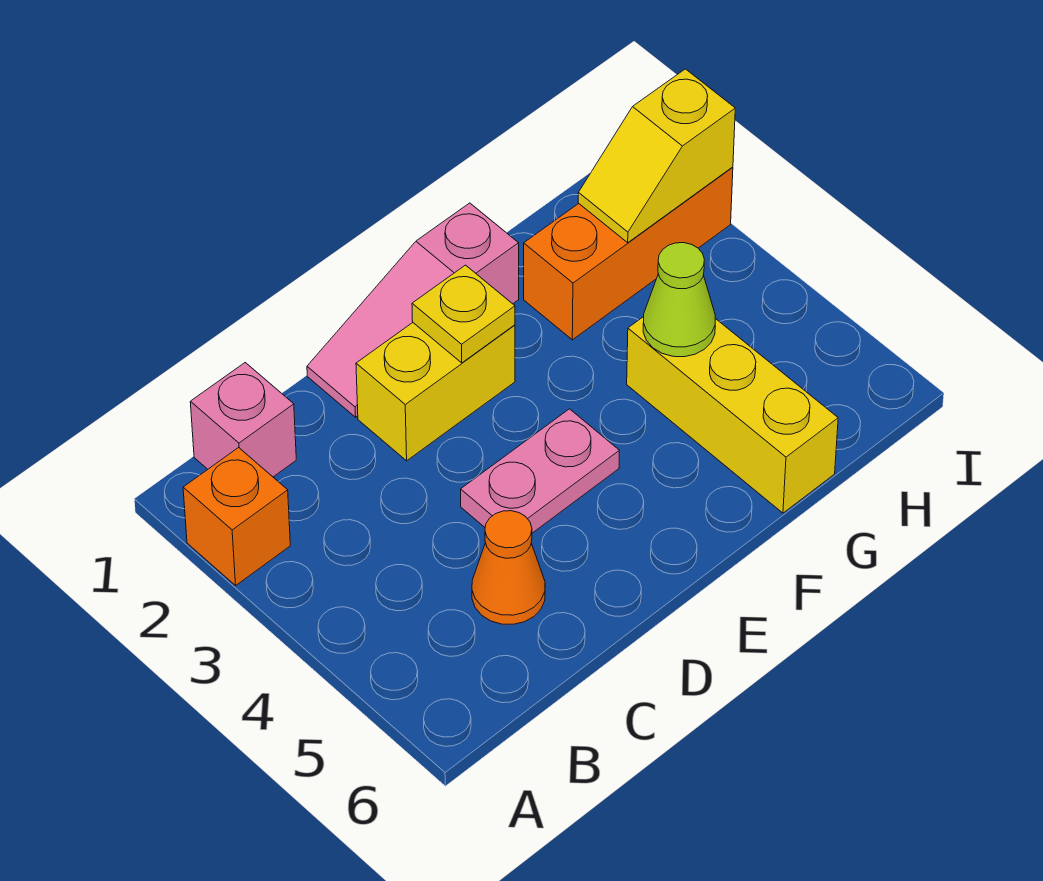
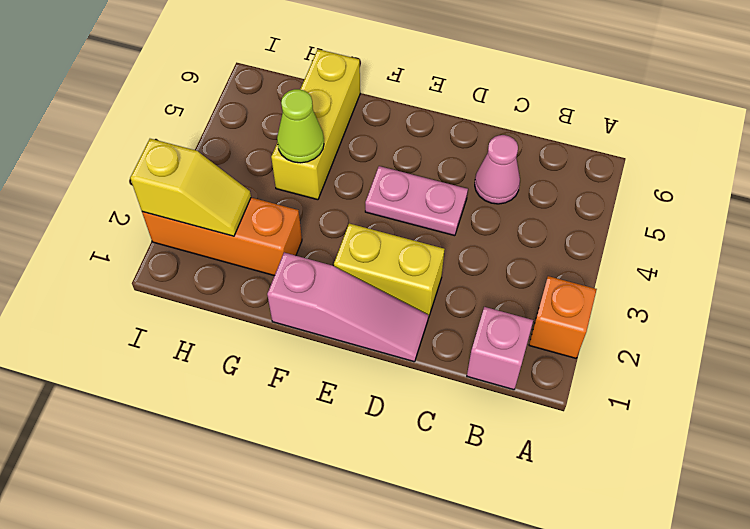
orange 1x1 cone [472,511,545,624] -> pink 1x1 cone [475,135,520,204]
yellow 1x1 plate [412,265,515,363] -> none

